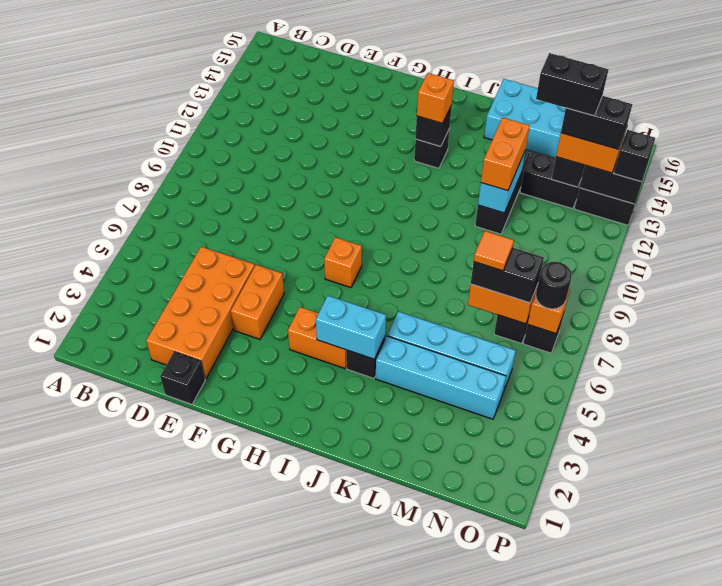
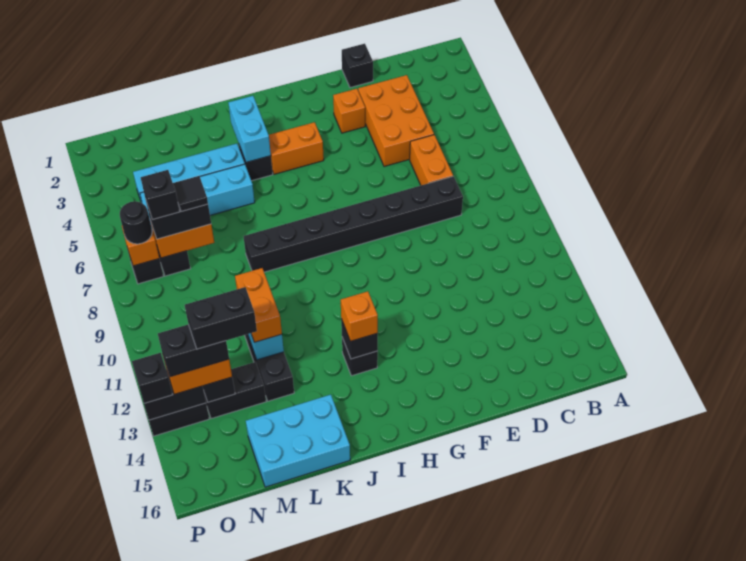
orange 2x4 brick [146,247,255,379] -> orange 2x3 brick [358,75,434,167]
none -> black 1x8 brick [243,176,463,272]
orange 1x2 brick [231,265,284,339] -> orange 1x2 brick moved to [410,135,453,185]
orange 1x1 brick [324,237,362,288] -> orange 1x1 brick moved to [333,89,365,133]
cyan 1x2 brick [316,296,386,359] -> cyan 1x2 brick turned to [228,96,271,162]
orange 1x1 tile [474,231,514,271] -> black 1x1 tile [173,176,208,212]
none -> black 1x1 brick [141,170,180,220]

